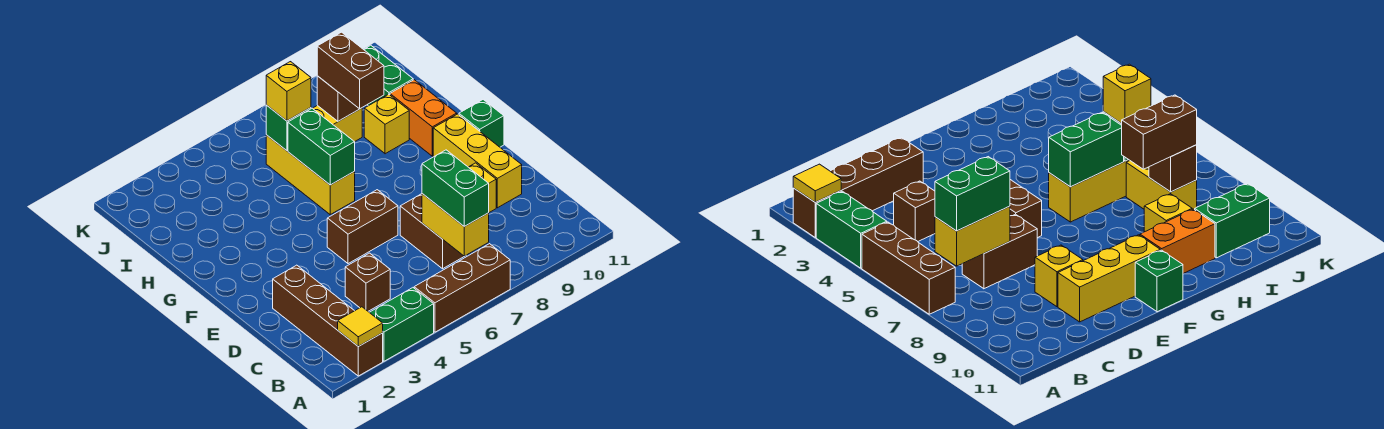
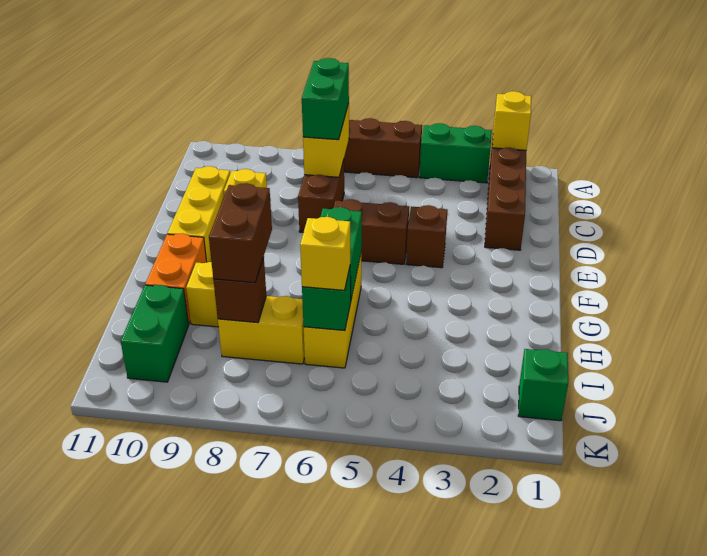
yellow 1x1 tile [338,307,383,346] -> yellow 1x1 brick [492,91,531,150]
brown 1x1 brick [345,253,390,311] -> brown 1x1 brick moved to [406,205,447,268]
green 1x1 brick [459,100,504,147] -> green 1x1 brick moved to [518,349,568,421]

